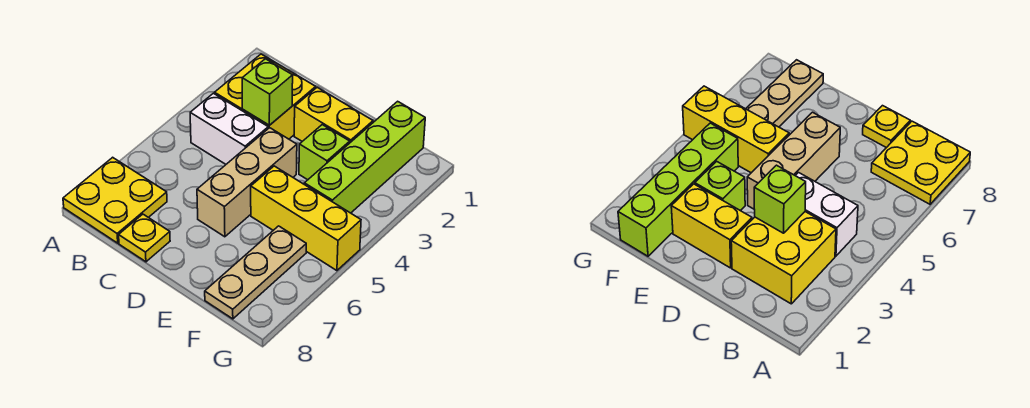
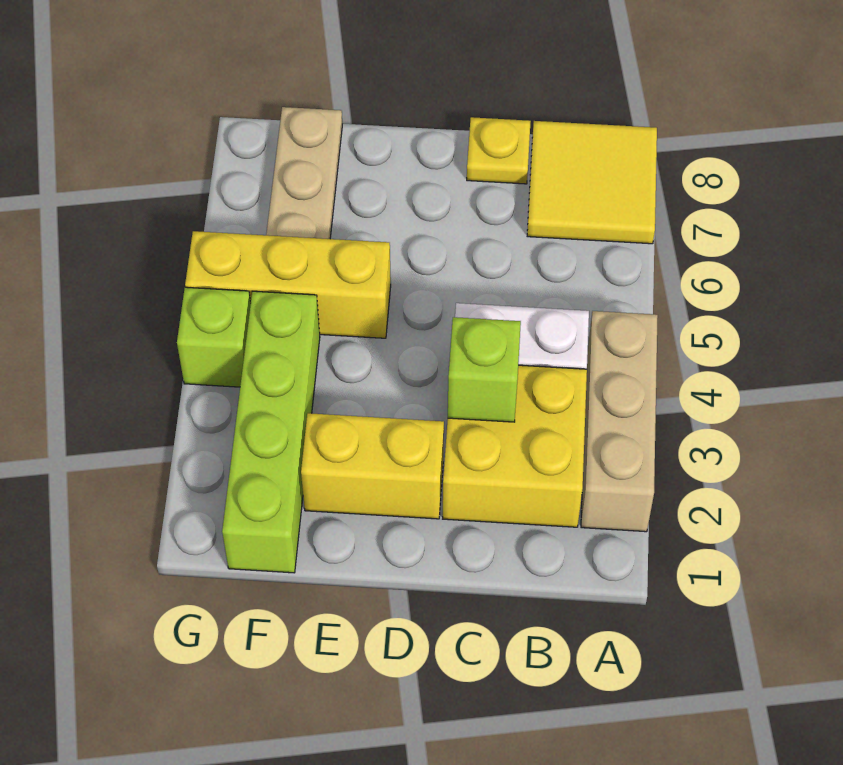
yellow 2x2 plate [63,157,167,243] -> yellow 2x2 tile [527,121,657,244]
tan 1x3 brick [197,128,297,237] -> tan 1x3 brick moved to [581,311,658,532]
lime 1x1 brick [299,125,350,180] -> lime 1x1 brick moved to [177,287,251,387]

